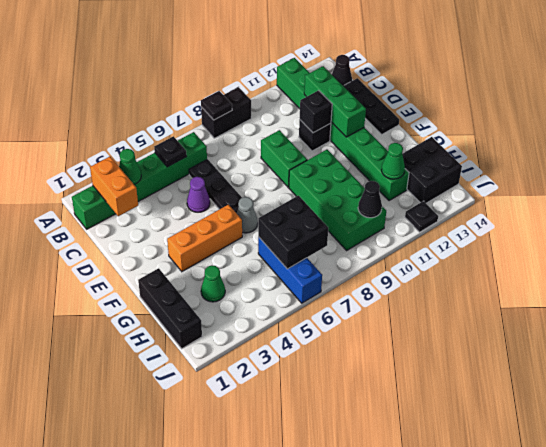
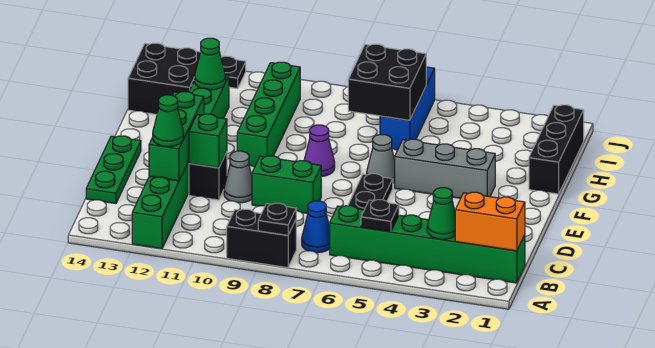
orange 1x2 brick [90,157,138,216] -> orange 1x2 brick turned to [455,192,525,251]
none -> blue 1x1 cone [302,201,330,253]
black 1x1 cone [332,55,352,86] -> none
black 1x3 plate [344,78,399,134] -> green 1x3 plate [86,136,141,204]
purple 1x1 cone [187,177,210,212] -> purple 1x1 cone moved to [304,125,335,177]
green 1x2 brick [261,130,307,187] -> green 1x2 brick turned to [252,156,321,213]
none -> grey 1x1 cone [224,151,252,203]
black 1x1 brick [300,91,332,133] -> green 1x1 brick [189,114,227,168]
orange 1x3 brick [167,204,242,271] -> grey 1x3 brick [395,139,495,198]
green 2x4 brick [289,150,386,250] -> green 1x4 brick [237,62,300,167]
green 1x1 cone [201,265,225,302] -> green 1x1 cone moved to [153,95,184,147]
black 1x1 cone [358,181,382,218] -> none

